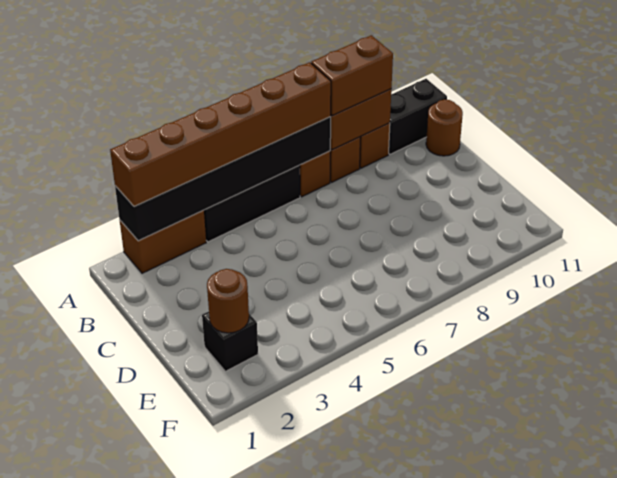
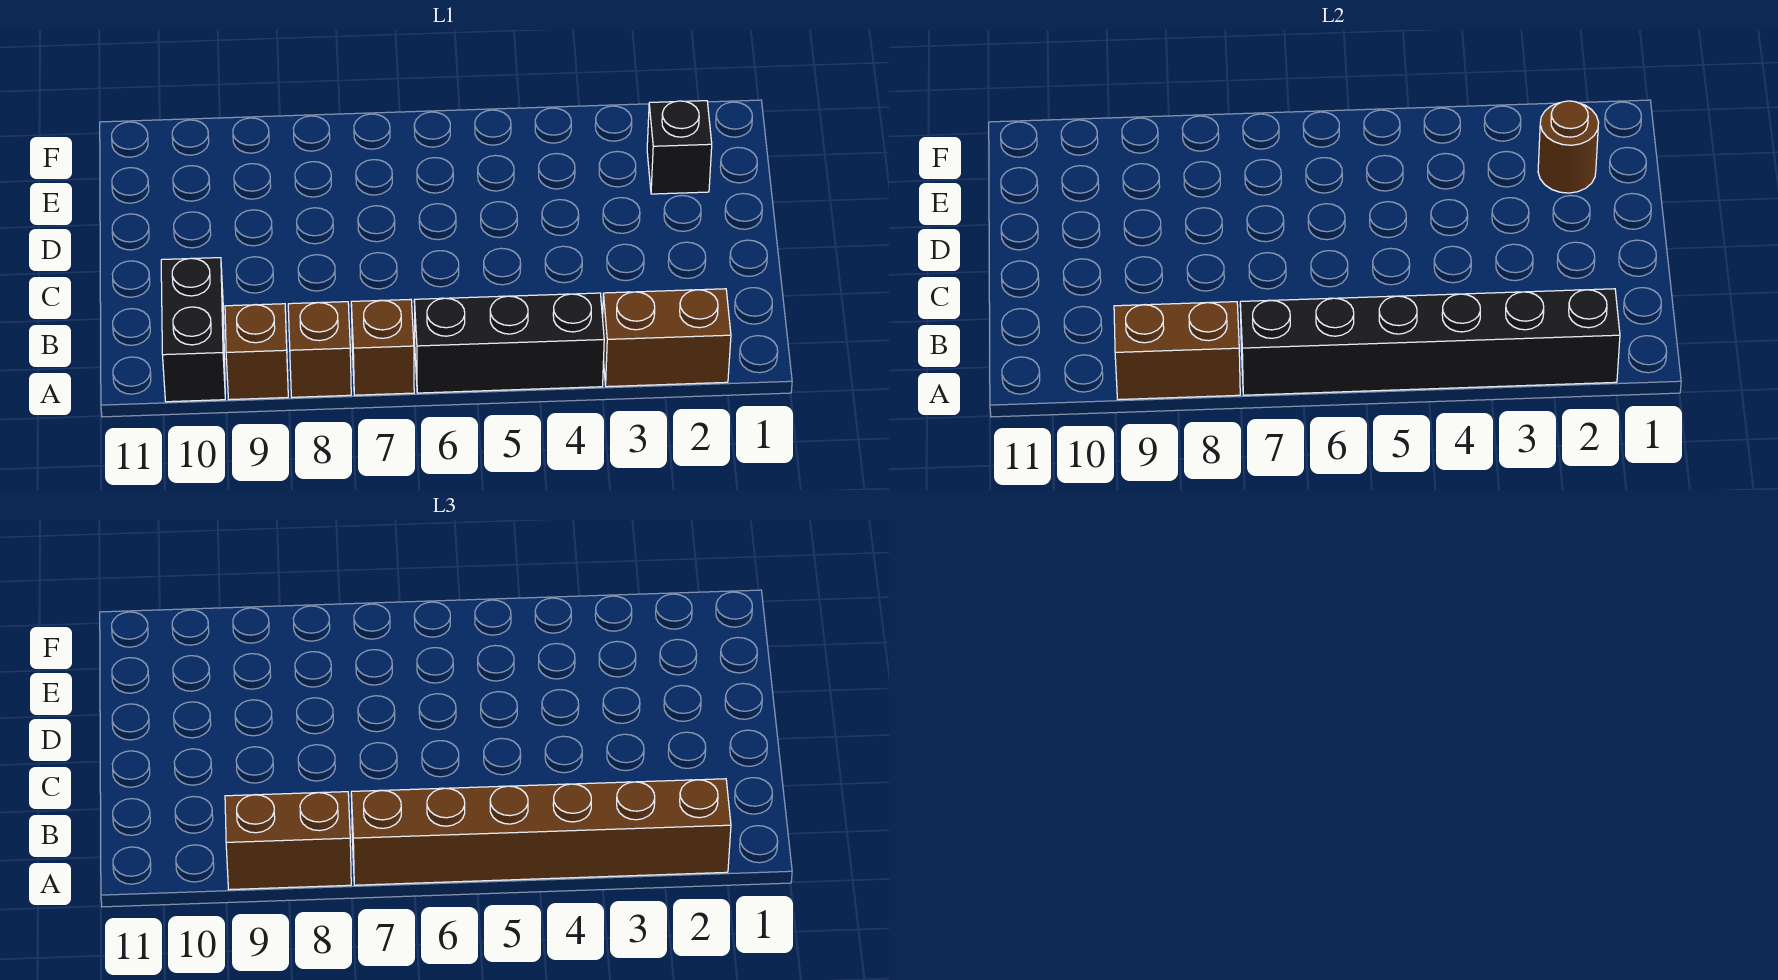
black 1x2 brick [389,79,447,154] -> black 1x2 brick turned to [161,258,225,402]
brown 1x1 round brick [426,100,463,156] -> none

